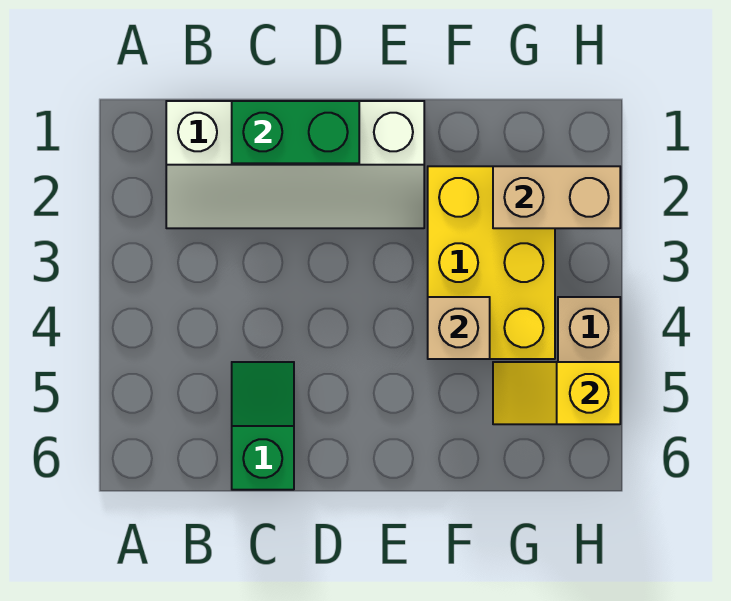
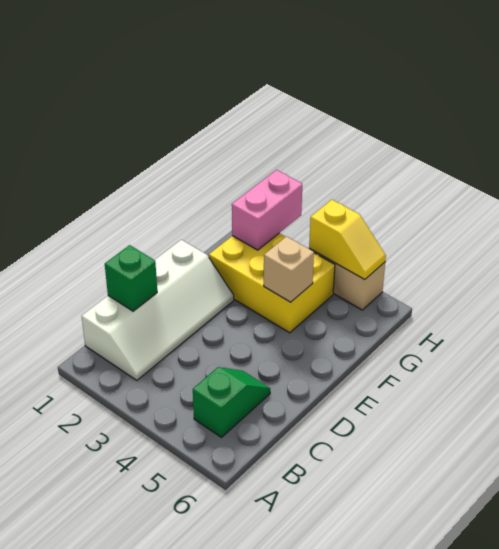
green 1x2 brick [232,101,359,163] -> green 1x1 brick [105,245,157,311]
green 1x2 slope [232,362,294,490] -> green 1x2 slope turned to [193,367,270,437]
tan 1x2 brick [493,166,620,228] -> pink 1x2 brick [232,170,302,250]
yellow 1x2 slope [493,362,620,424] -> yellow 1x2 slope turned to [309,200,386,280]

